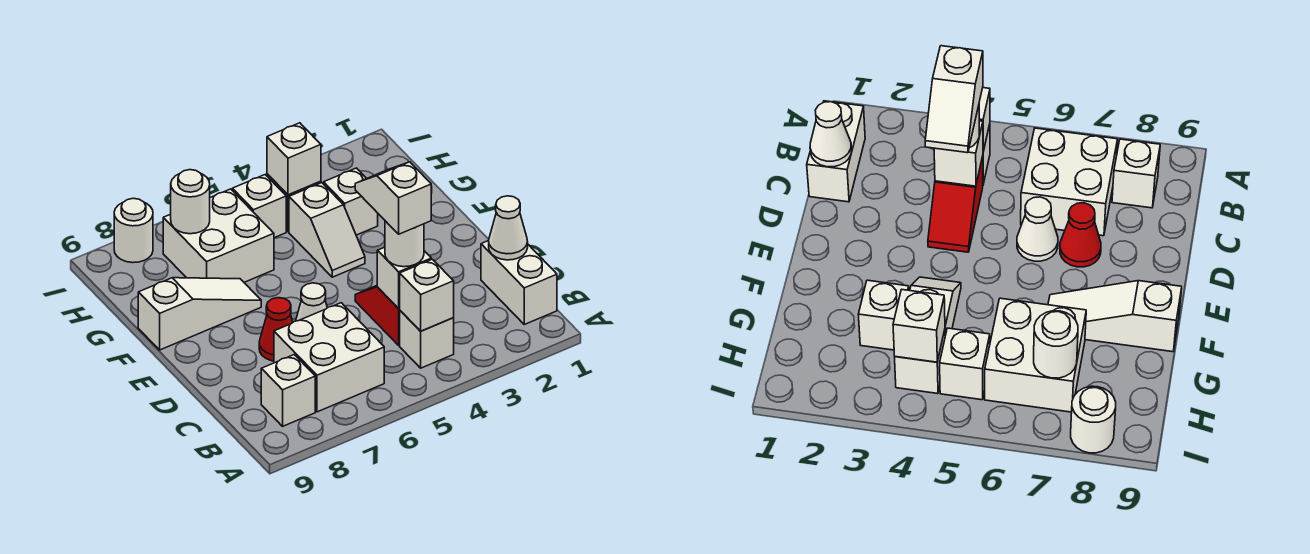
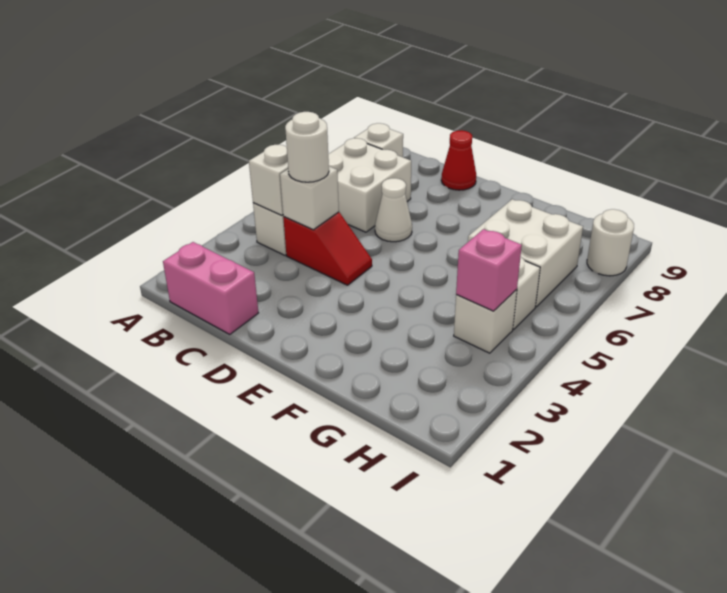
white 1x2 brick [481,241,557,324] -> pink 1x2 brick [163,242,258,334]
white 1x1 cone [489,196,528,260] -> none
white 1x2 slope [355,162,431,234] -> none
red 1x1 cone [259,298,293,361] -> red 1x1 cone moved to [441,130,476,190]
white 1x2 slope [289,183,365,277] -> none
white 1x3 slope [138,278,261,350] -> none
white 1x1 brick [324,168,378,235] -> none
white 1x1 brick [267,123,321,195] -> pink 1x1 brick [456,229,522,311]
white 1x1 round brick [171,170,210,234] -> none

